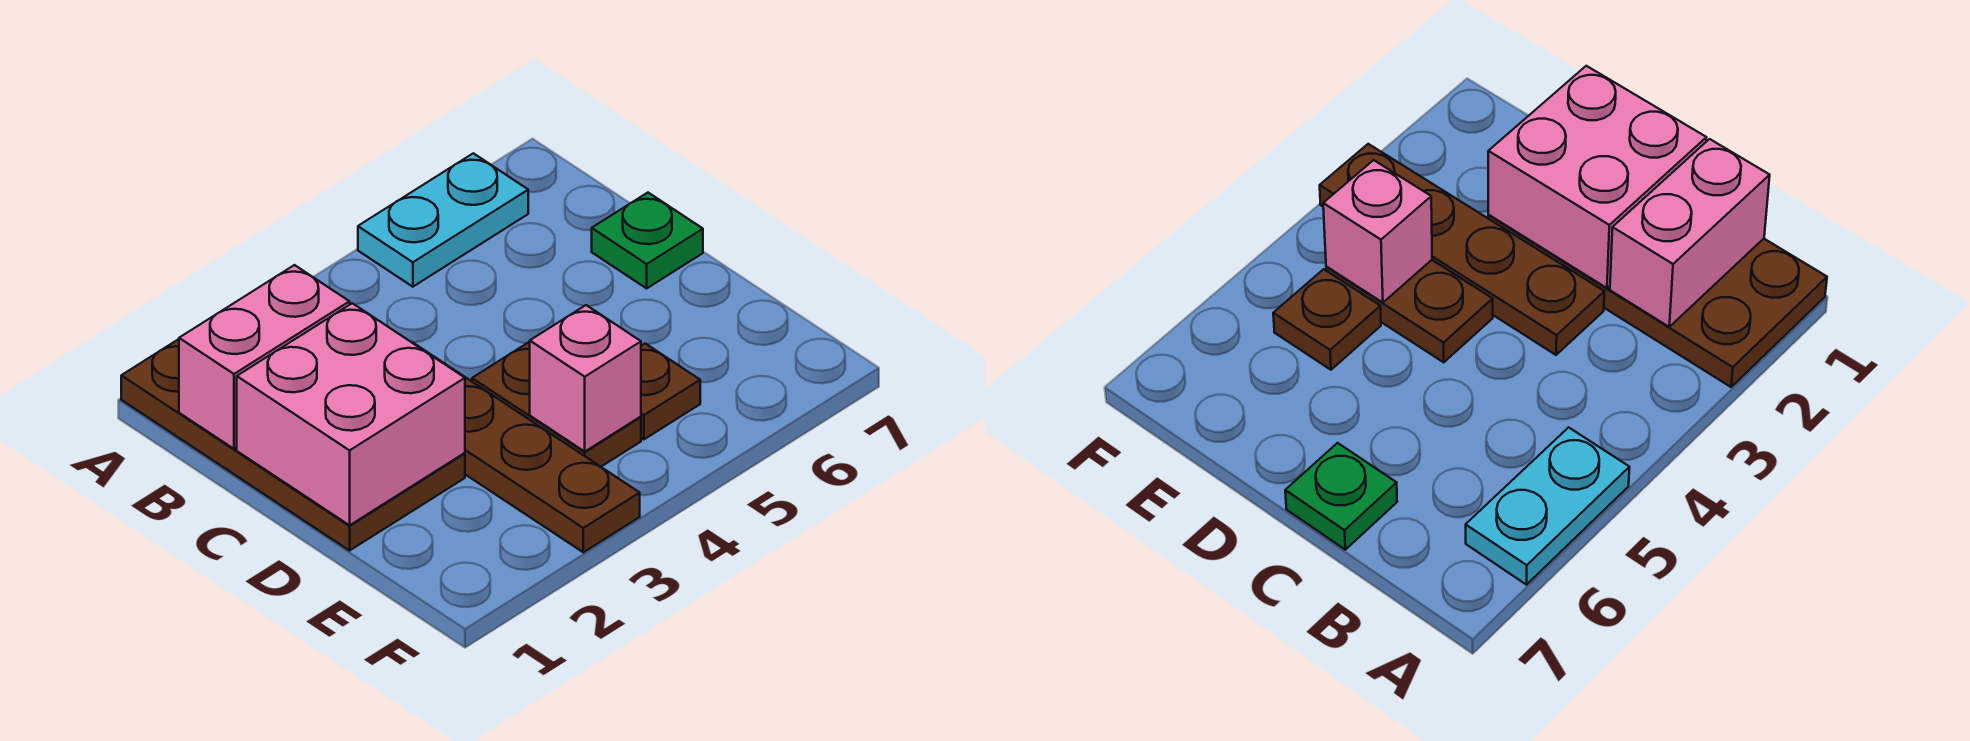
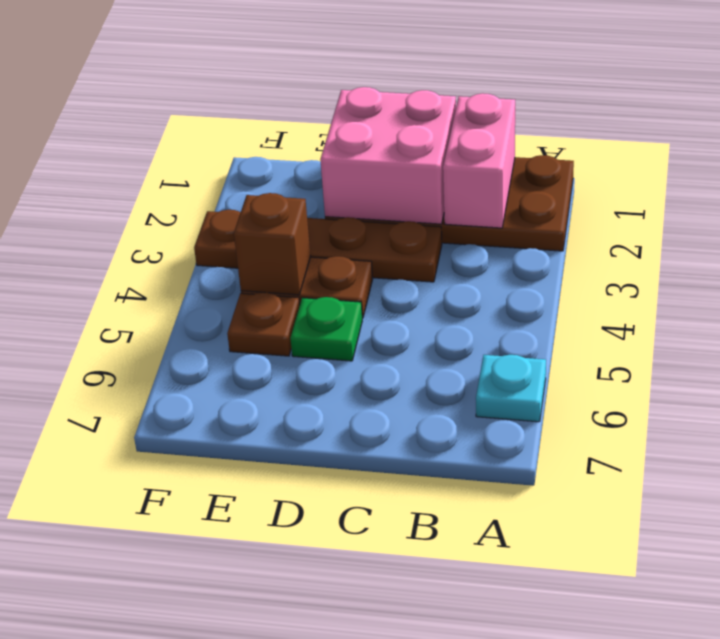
cyan 1x2 plate [358,153,528,287] -> cyan 1x1 plate [476,355,546,422]
green 1x1 plate [592,193,703,288] -> green 1x1 plate moved to [290,297,362,361]
pink 1x1 brick [530,305,641,451] -> brown 1x1 brick [234,193,310,295]

